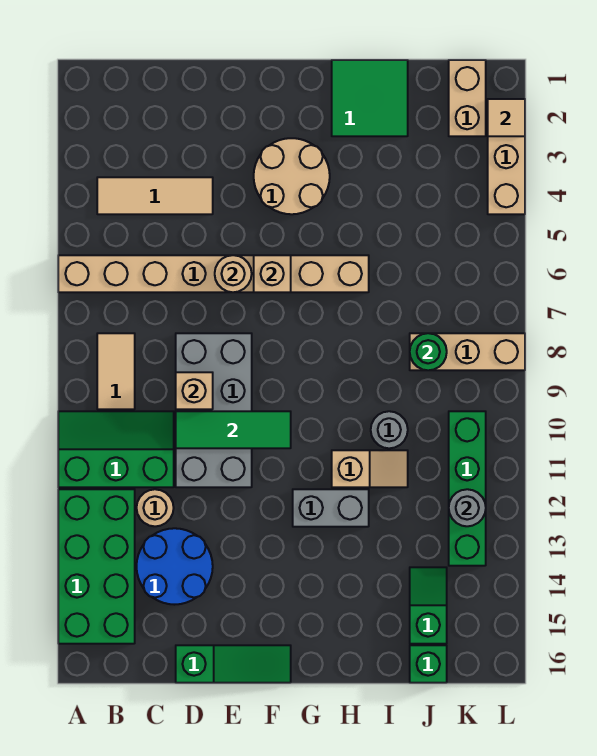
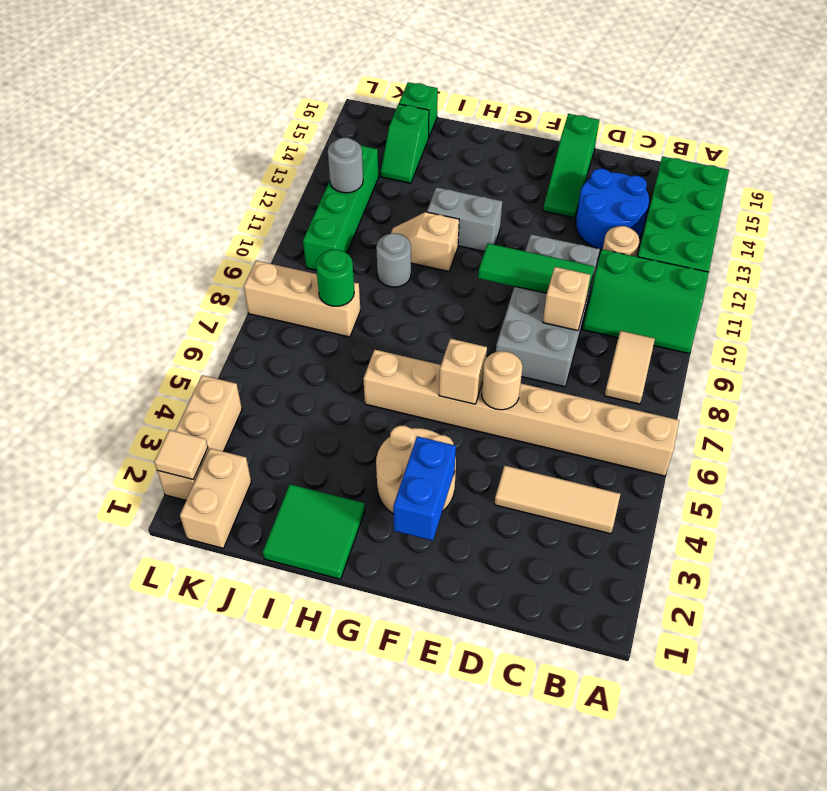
green 1x3 slope [176,645,291,683] -> green 1x3 slope turned to [543,114,599,218]
none -> blue 1x2 brick [393,436,456,541]

